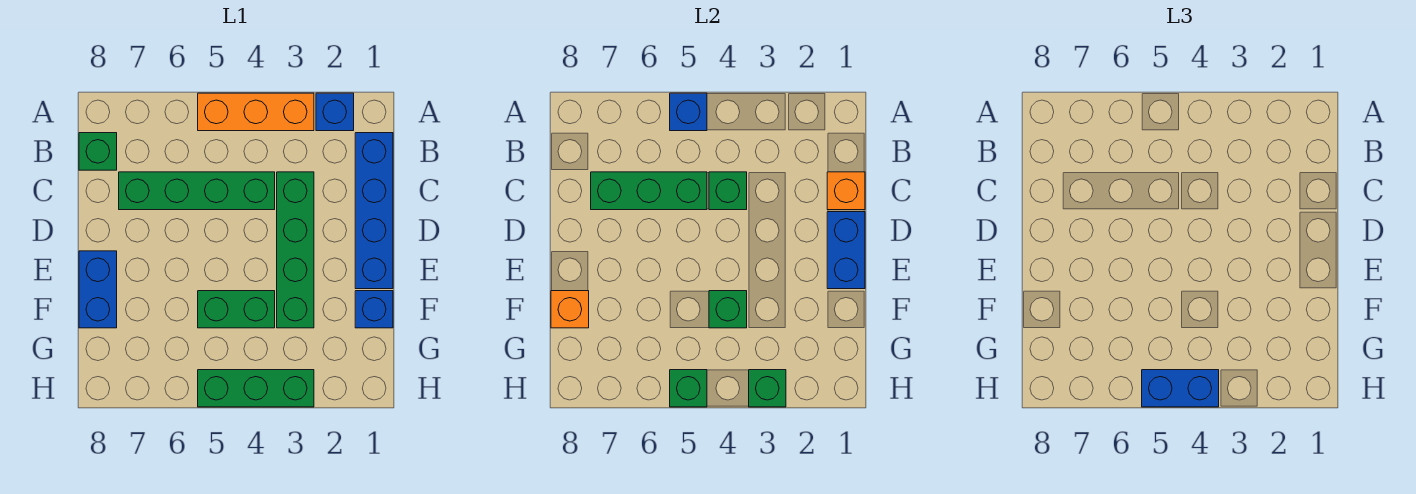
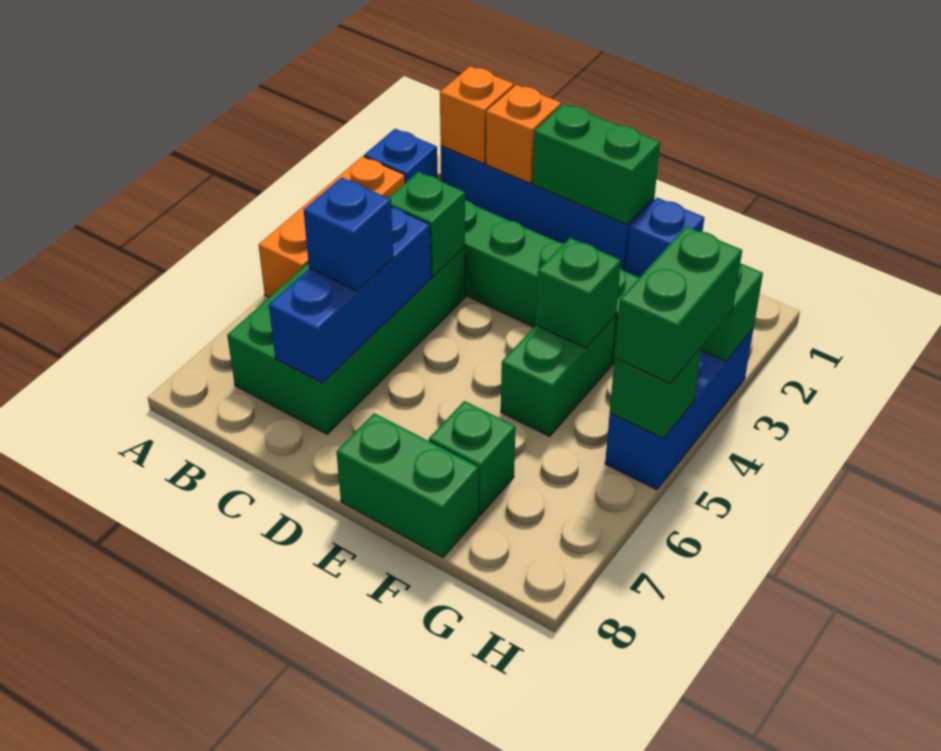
blue 1x1 brick [670,93,707,131] -> blue 1x1 brick moved to [304,177,393,291]
green 1x1 brick [79,133,117,170] -> green 1x1 brick moved to [429,401,515,515]
green 1x4 brick [119,172,275,210] -> green 2x4 brick [227,247,465,434]
green 1x3 brick [591,172,707,210] -> blue 1x3 brick [269,207,431,383]
blue 1x2 brick [827,212,865,289] -> green 1x2 brick [533,104,660,224]
blue 1x2 brick [79,251,117,328] -> green 1x2 brick [336,413,479,557]
orange 1x1 brick [551,291,589,328] -> orange 1x1 brick moved to [440,66,514,164]
green 1x3 brick [198,370,314,407] -> blue 1x3 brick [605,328,754,490]
blue 1x2 brick [1142,370,1219,407] -> green 1x2 brick [615,227,742,383]

